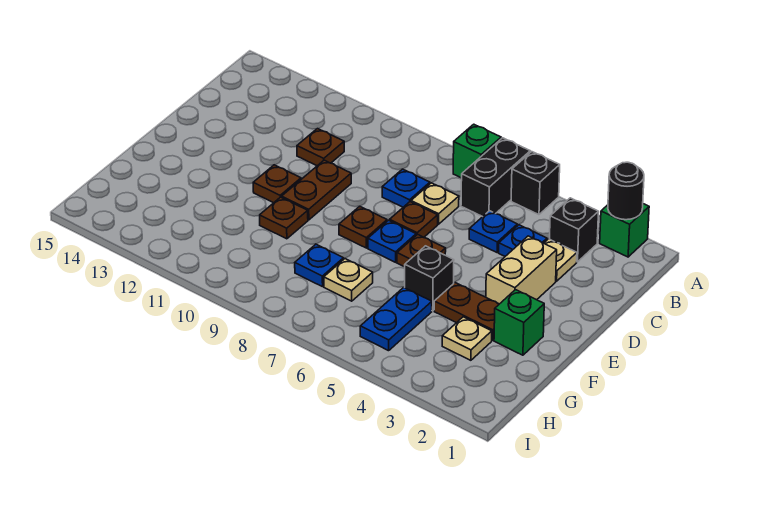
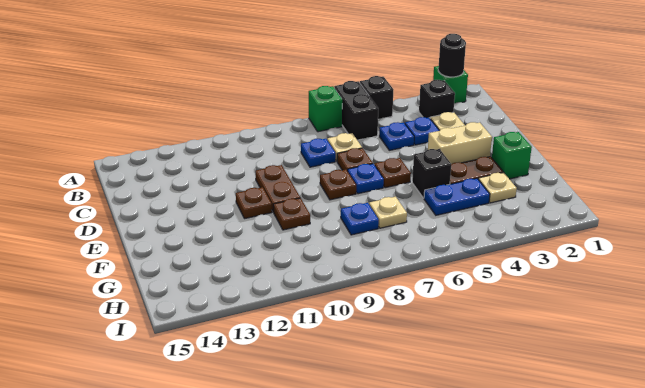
brown 1x1 plate [297,129,344,166] -> none
tan 1x2 brick [486,236,557,304] -> tan 1x2 brick turned to [428,122,492,164]
blue 1x2 plate [360,287,432,351] -> blue 1x2 plate turned to [424,178,490,215]

